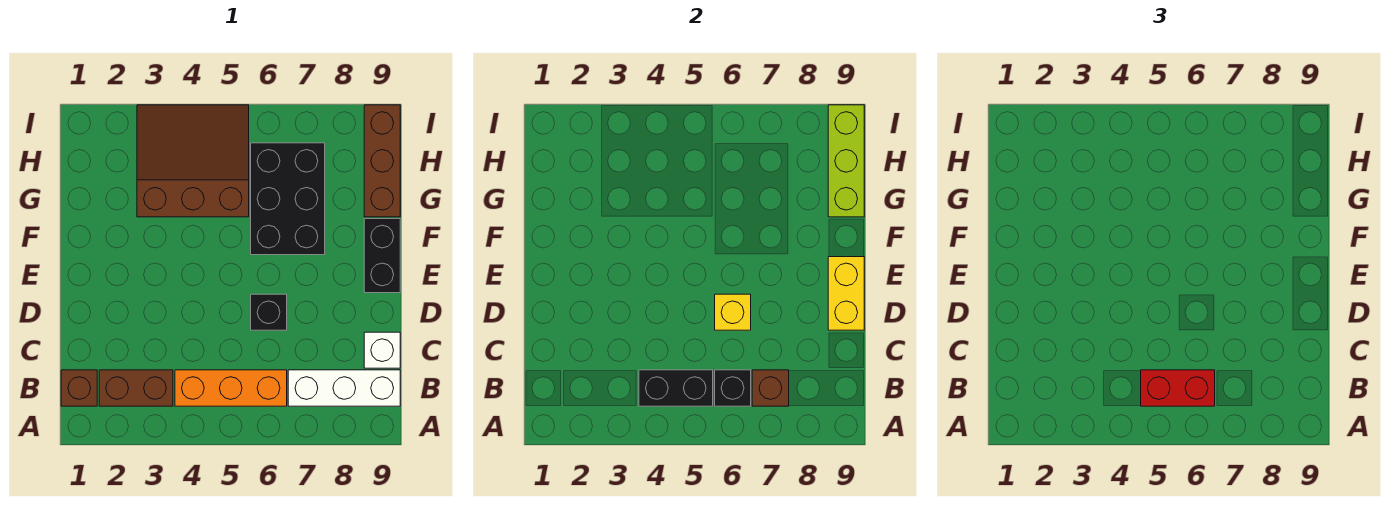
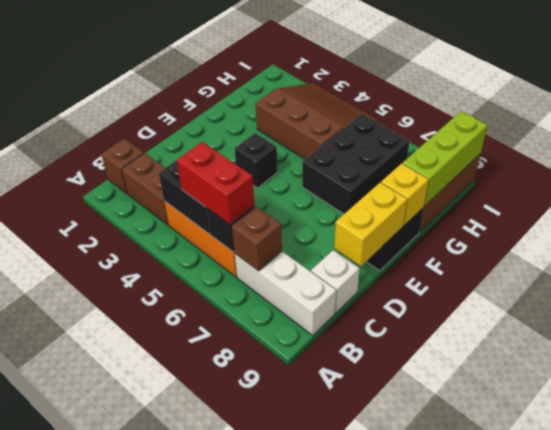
black 1x1 brick [251,294,287,330] -> black 1x1 brick moved to [234,133,278,188]
yellow 1x1 brick [715,294,751,330] -> yellow 1x1 brick moved to [381,164,429,225]

